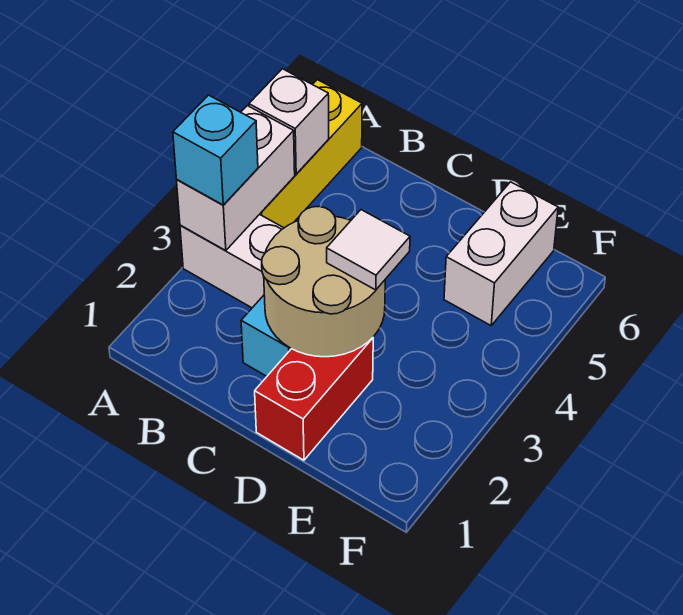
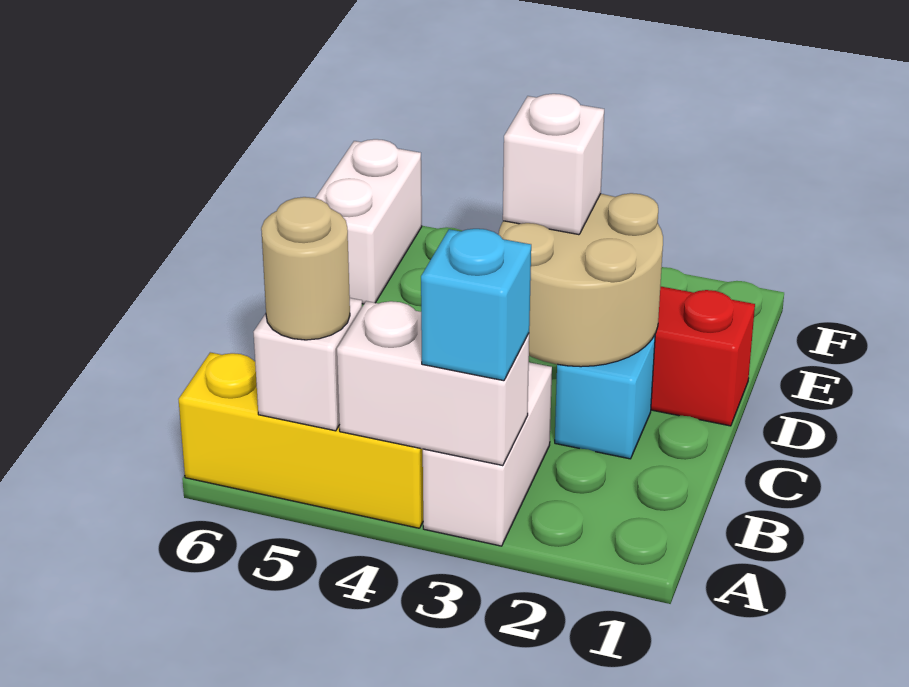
none -> tan 1x1 round brick [261,197,350,340]
white 1x1 tile [327,210,410,290] -> white 1x1 brick [503,94,604,235]
white 1x2 brick [444,182,558,325] -> white 1x2 brick turned to [316,139,422,304]

